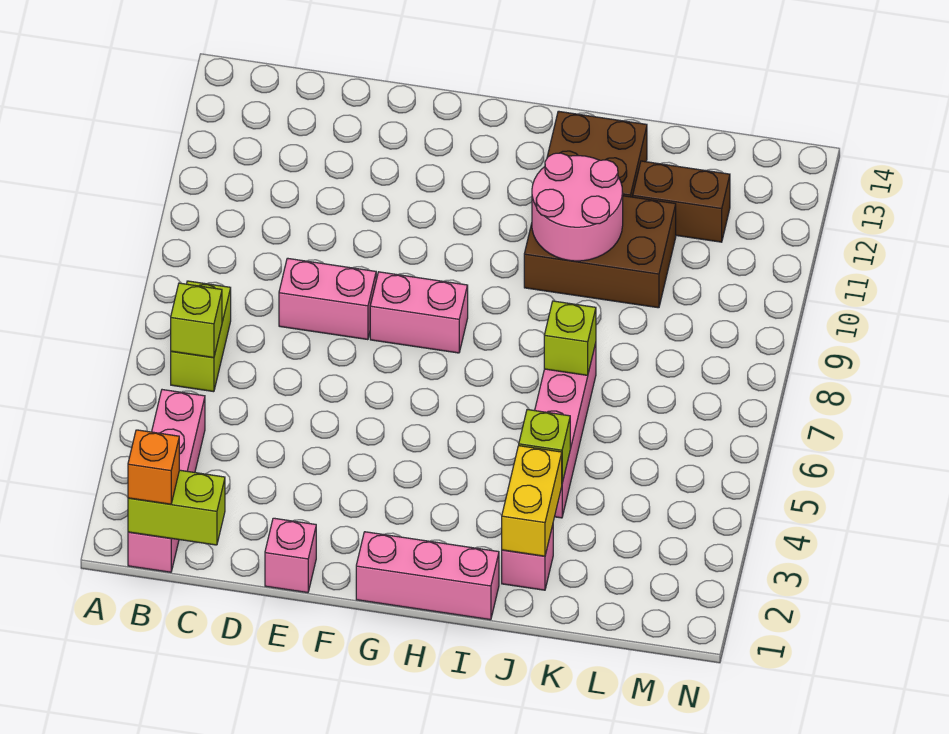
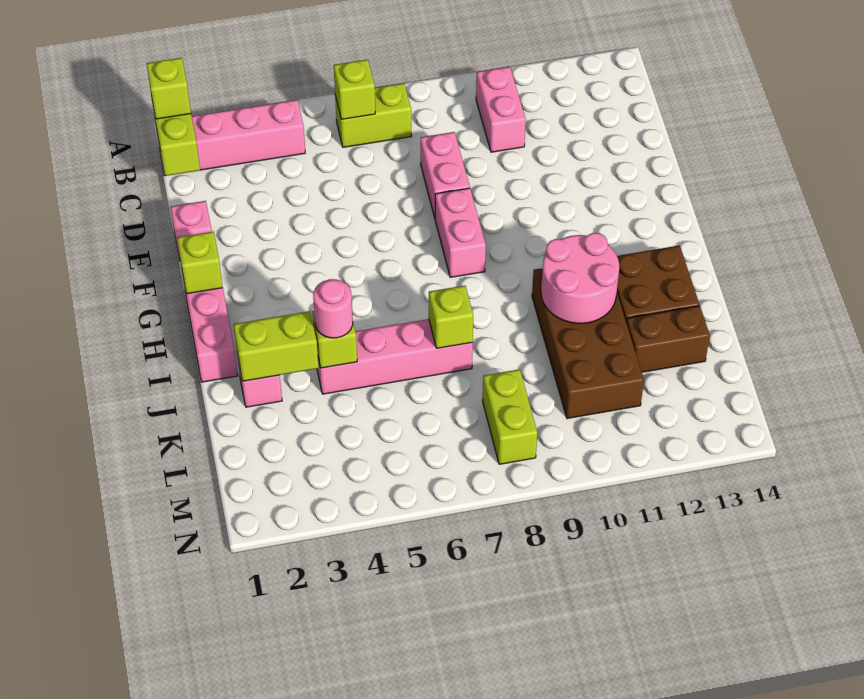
orange 1x1 brick [128,430,179,504] -> lime 1x1 brick [147,58,191,119]
none -> pink 1x2 brick [476,67,526,152]
none -> lime 1x1 brick [177,232,223,294]
brown 2x3 brick [524,196,676,308] -> brown 2x4 brick [532,268,644,419]
yellow 1x2 brick [502,446,562,556] -> lime 1x2 brick [234,311,319,381]
none -> pink 1x1 round brick [313,279,353,338]
brown 1x2 brick [633,161,730,242] -> brown 1x2 brick turned to [626,306,710,372]
none -> lime 1x2 brick [483,369,537,464]

